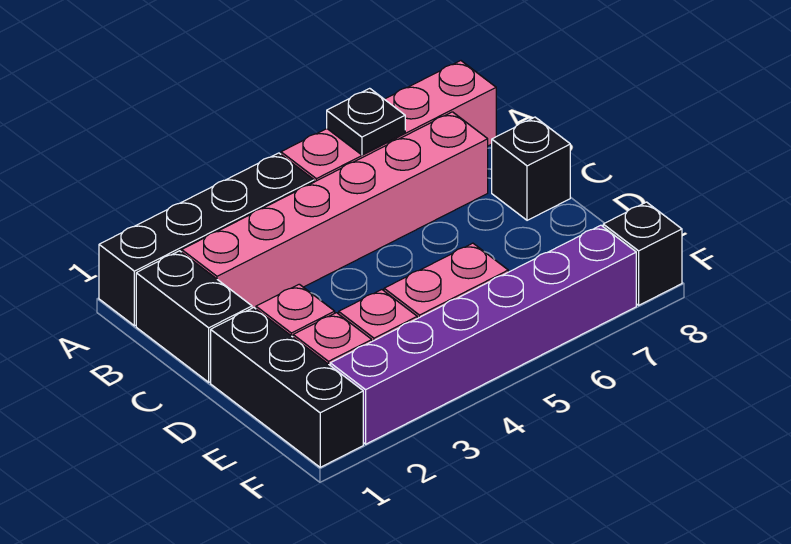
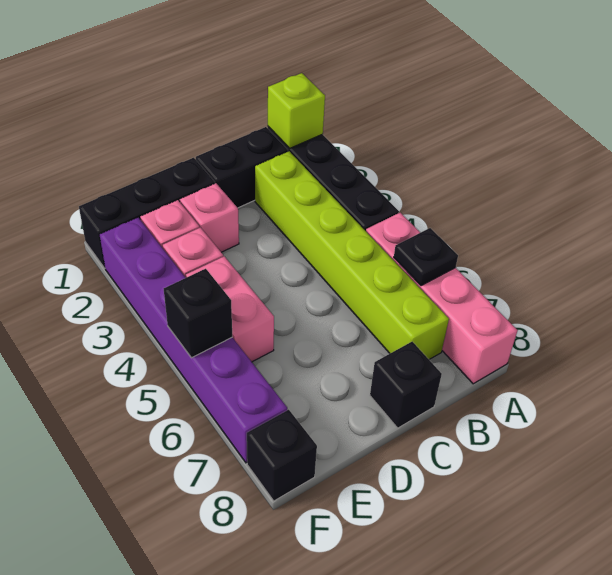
none -> lime 1x1 brick [268,73,325,149]
pink 1x6 brick [182,112,488,309] -> lime 1x6 brick [255,151,449,359]
none -> black 1x1 brick [164,269,232,358]

